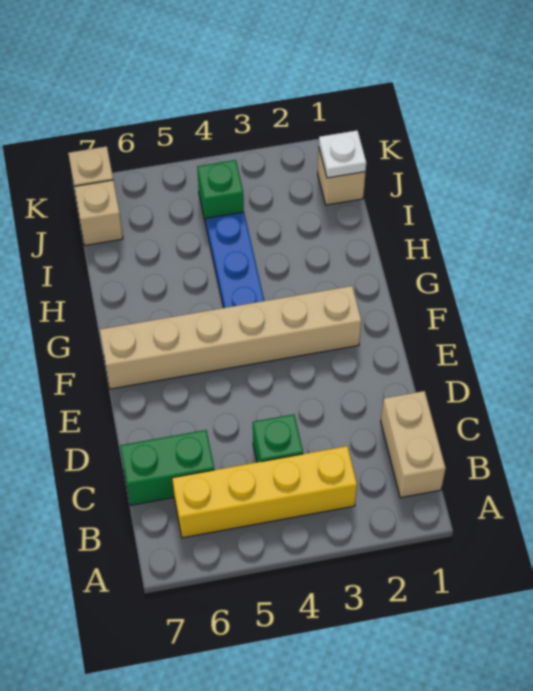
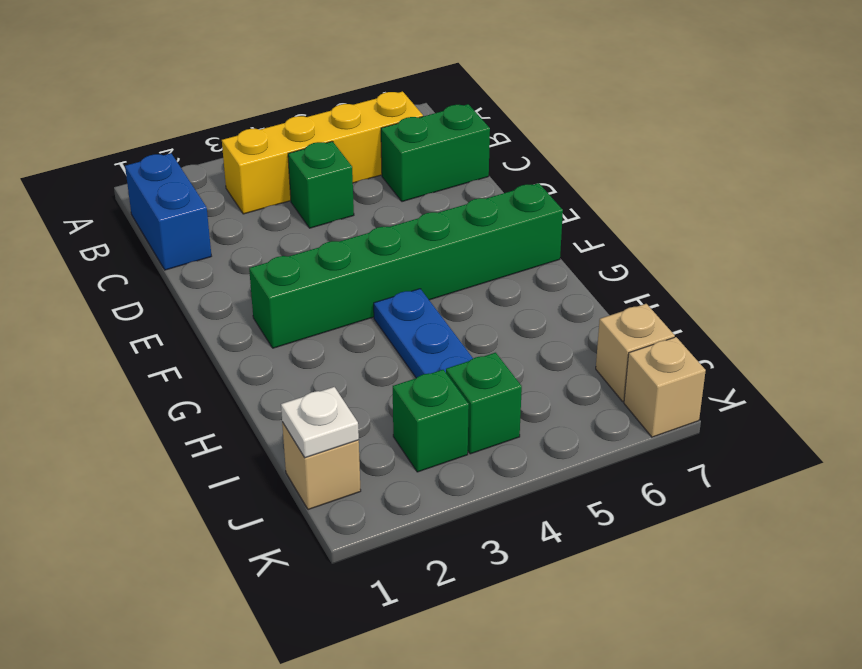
tan 1x2 brick [381,391,446,498] -> blue 1x2 brick [125,153,211,270]
tan 1x6 brick [100,286,361,389] -> green 1x6 brick [249,183,563,348]
none -> green 1x1 brick [393,370,469,472]

